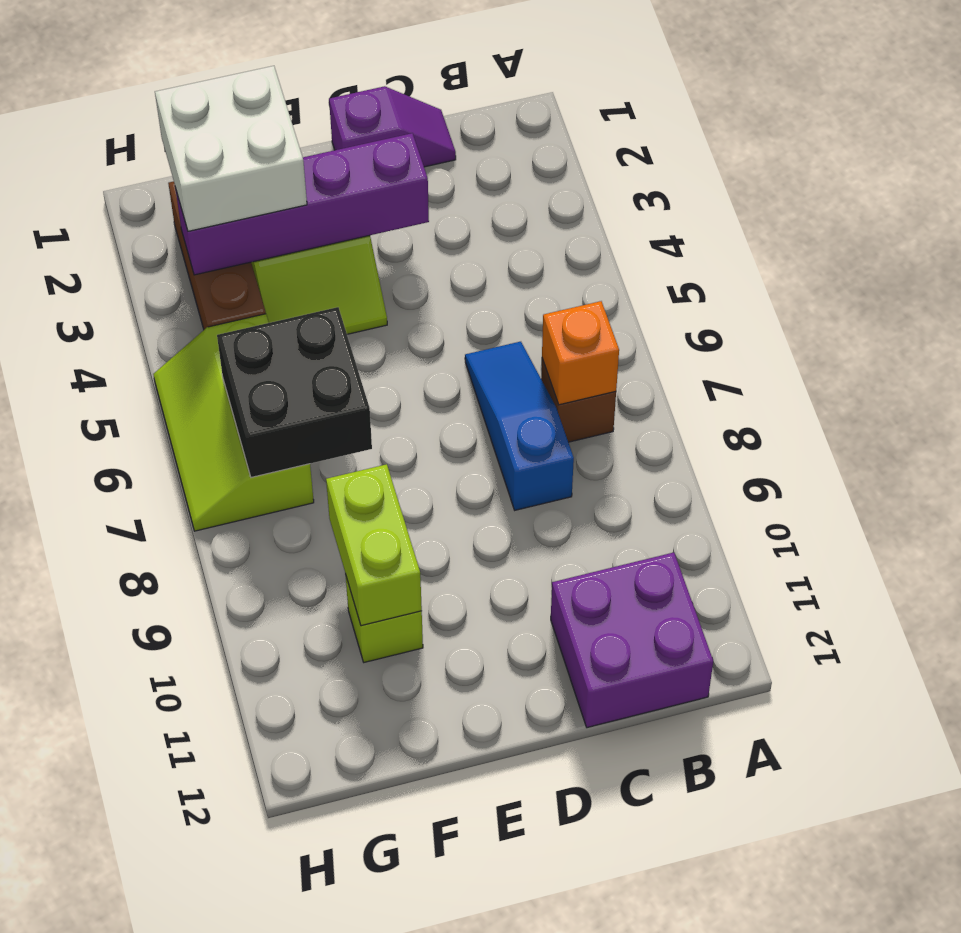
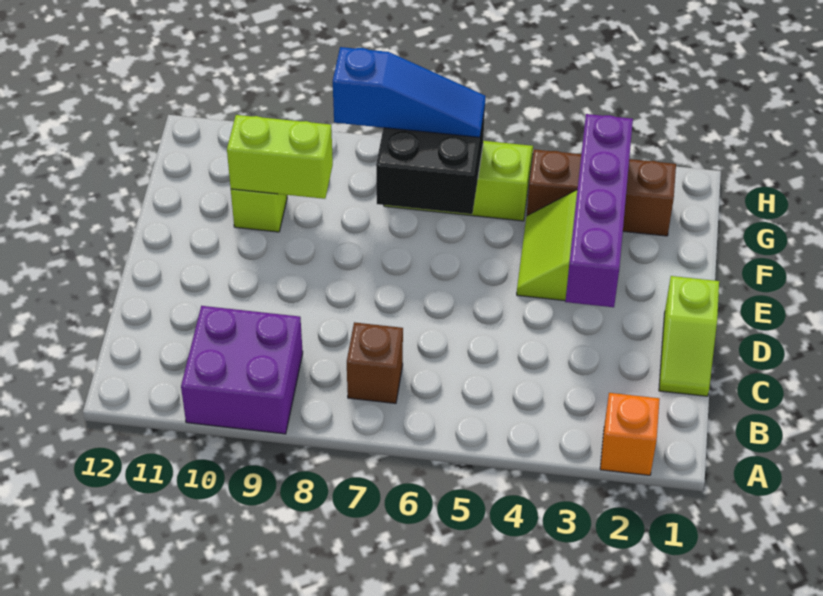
orange 1x1 brick [542,301,619,405] -> orange 1x1 brick moved to [600,393,660,475]
purple 2x2 brick [551,553,713,728] -> purple 2x2 brick moved to [181,306,303,434]
purple 1x2 slope [329,86,456,167] -> lime 1x2 slope [659,276,719,396]
blue 1x3 slope [465,342,574,510] -> blue 1x3 slope moved to [333,47,485,137]
white 2x2 brick [155,66,307,231] -> none

